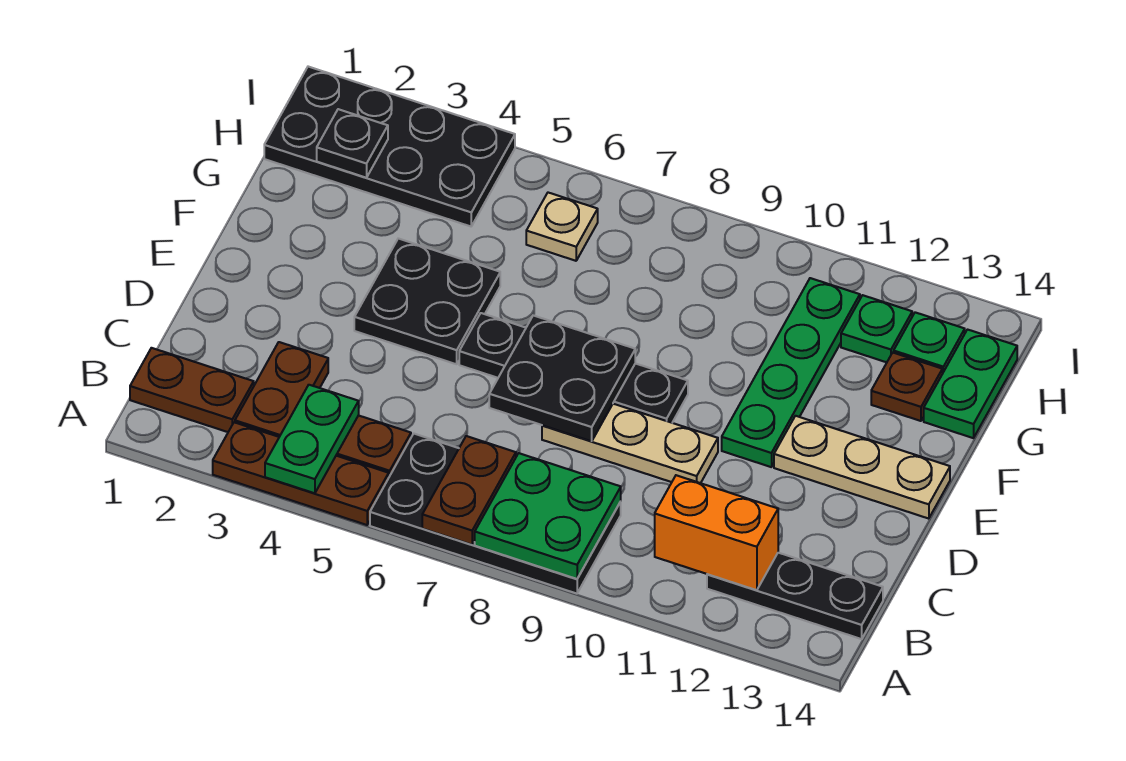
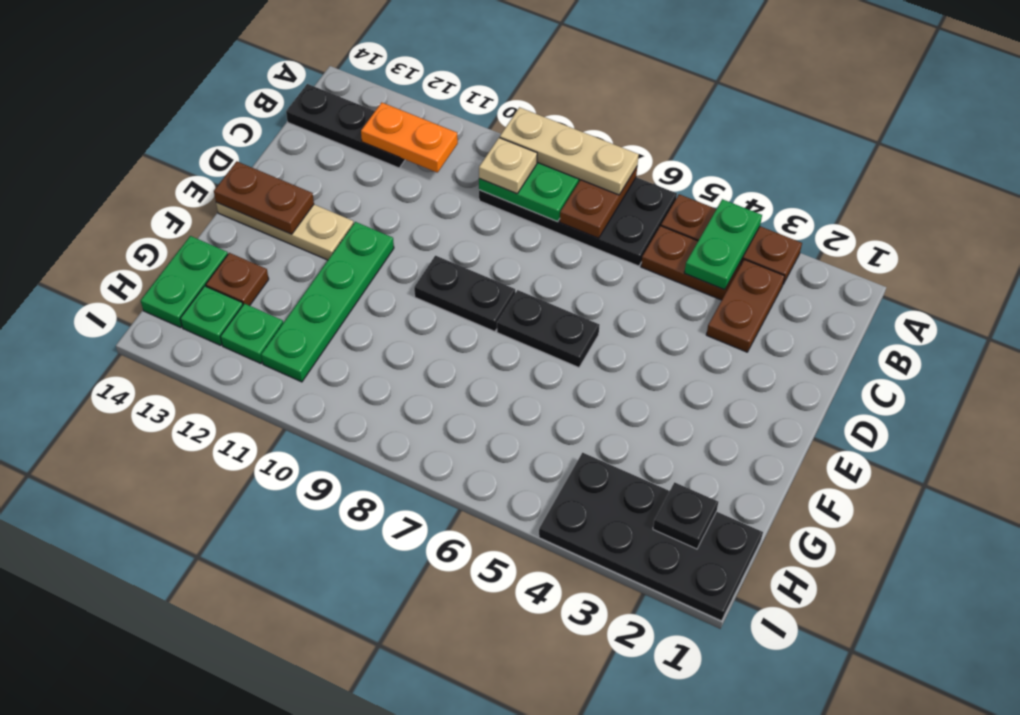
brown 1x2 plate [130,348,254,432] -> brown 1x2 plate moved to [214,162,314,234]
orange 1x2 brick [655,475,778,590] -> orange 1x2 plate [361,103,458,173]
black 2x2 plate [489,315,635,441] -> none
tan 1x3 plate [542,404,718,483] -> tan 1x3 plate moved to [500,107,639,195]
black 2x2 plate [354,238,500,364] -> none
tan 1x1 plate [526,193,598,261] -> tan 1x1 plate moved to [479,138,537,194]

